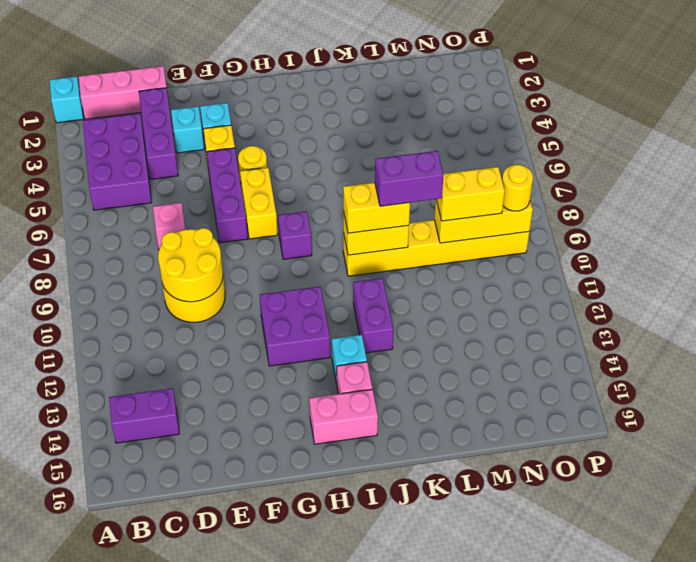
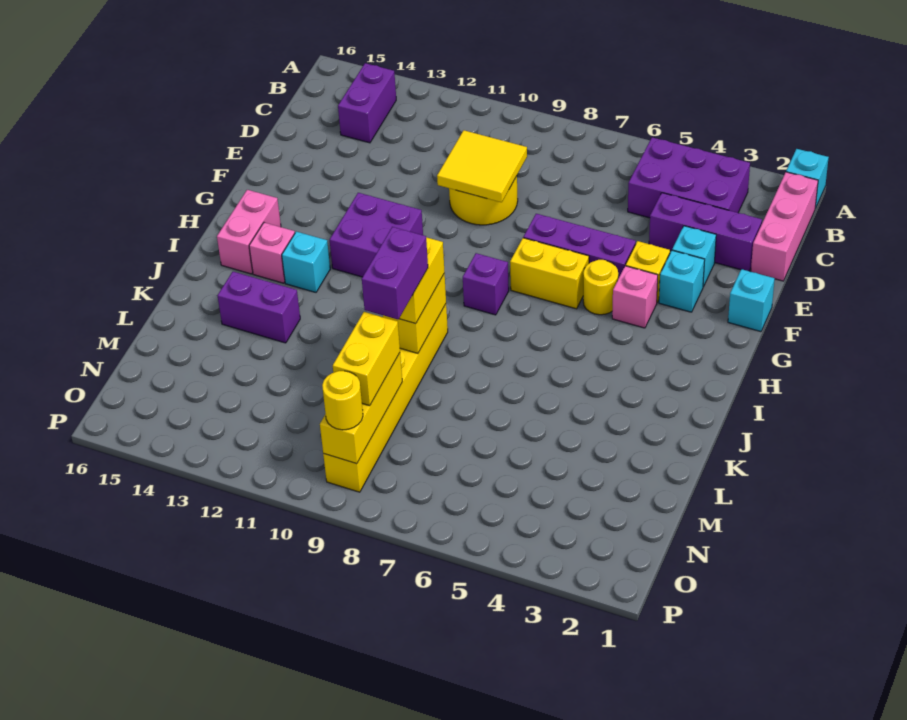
pink 1x1 brick [153,203,185,249] -> pink 1x1 brick moved to [612,266,658,328]
yellow 2x2 round brick [158,228,223,302] -> yellow 2x2 tile [437,130,527,202]
none -> cyan 1x1 brick [728,269,775,332]
purple 1x2 brick [353,278,393,353] -> purple 1x2 brick moved to [217,272,300,343]

